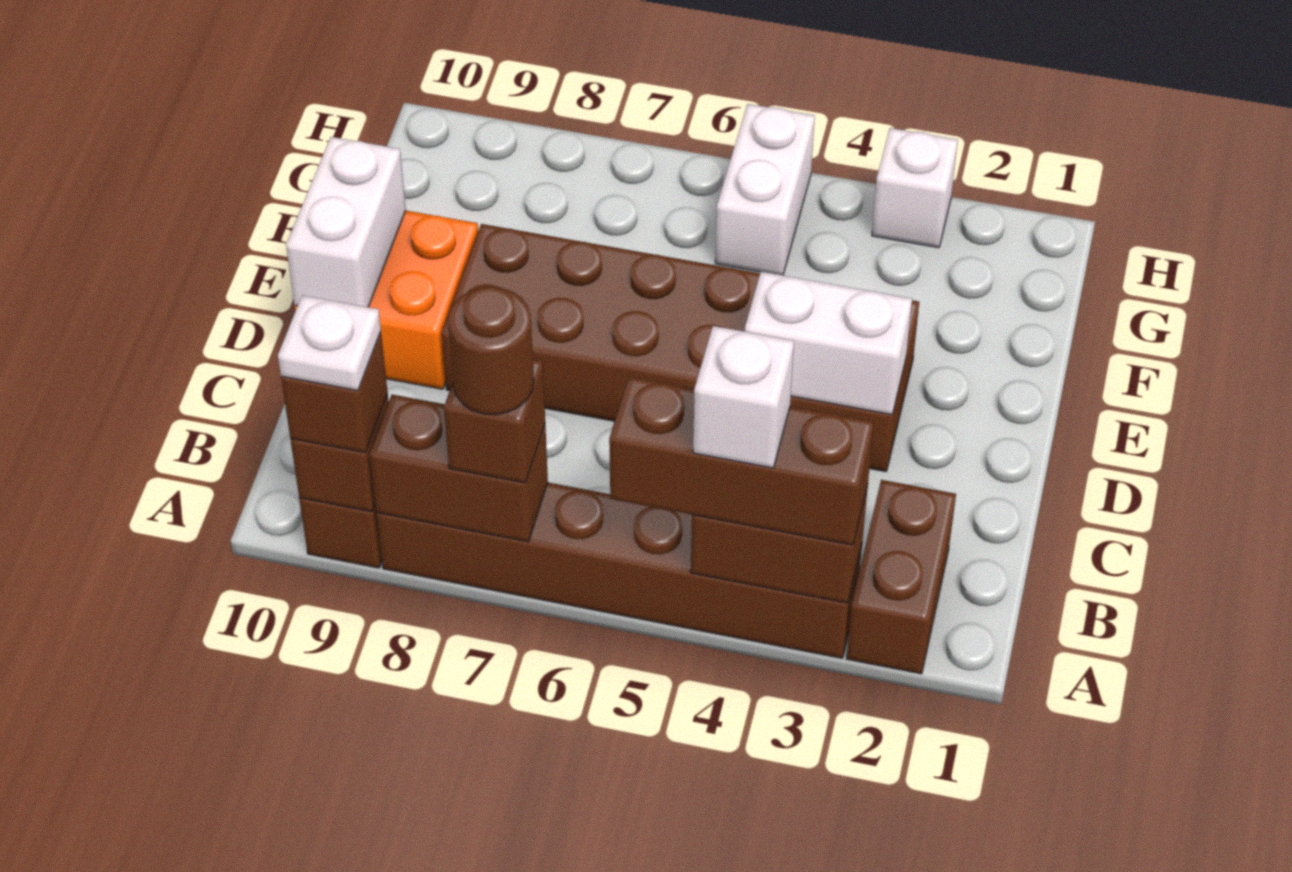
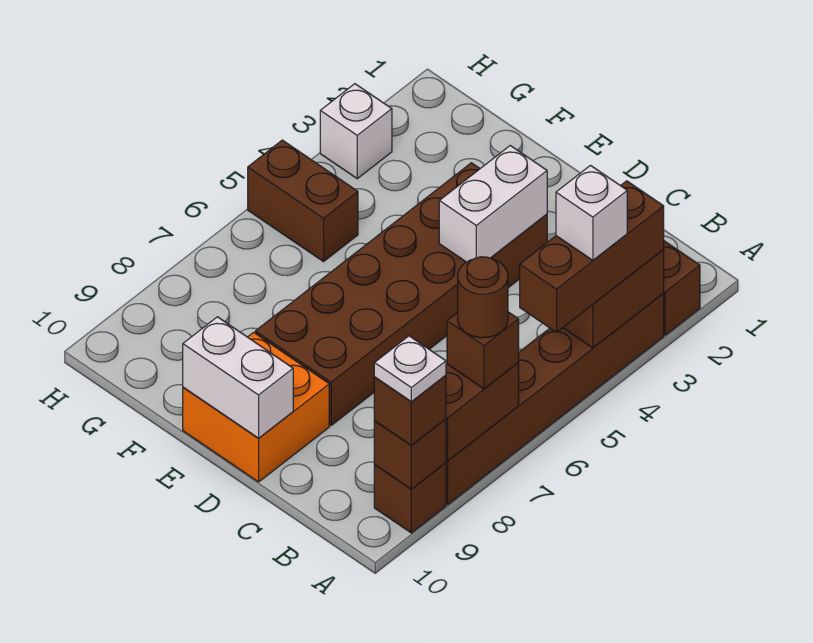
white 1x2 brick [715,104,815,275] -> brown 1x2 brick [248,140,358,262]

